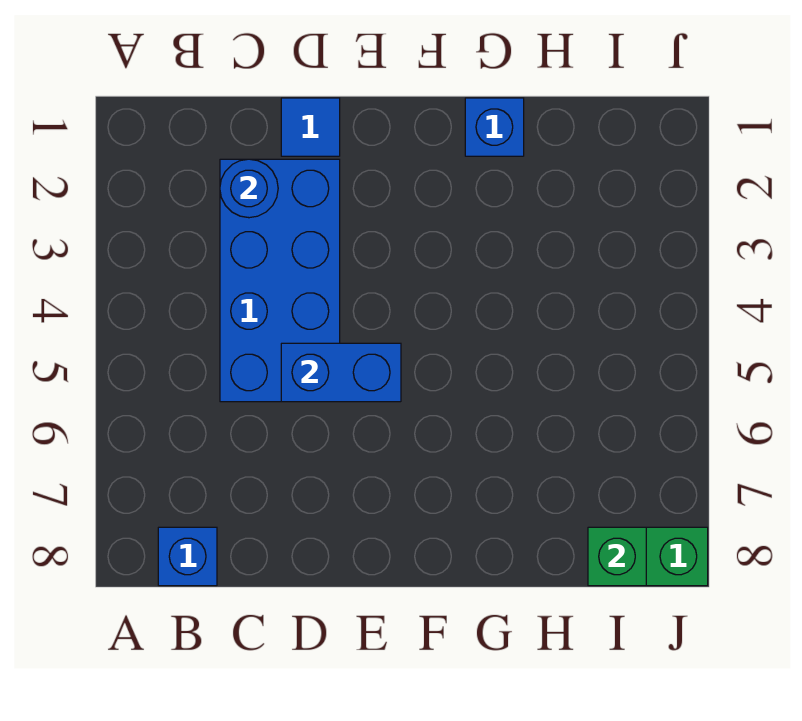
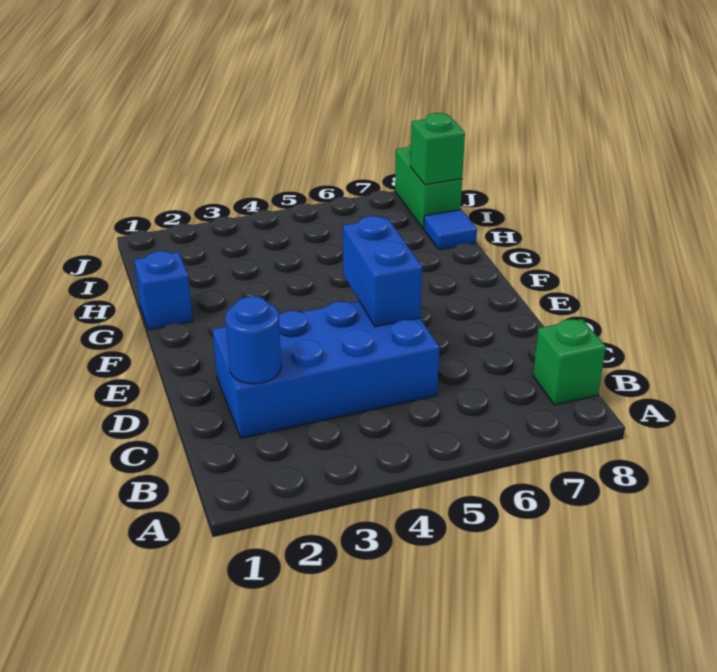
blue 1x1 brick [158,527,217,586] -> green 1x1 brick [533,319,606,405]
blue 1x1 tile [281,98,340,156] -> blue 1x1 tile moved to [424,210,477,250]

